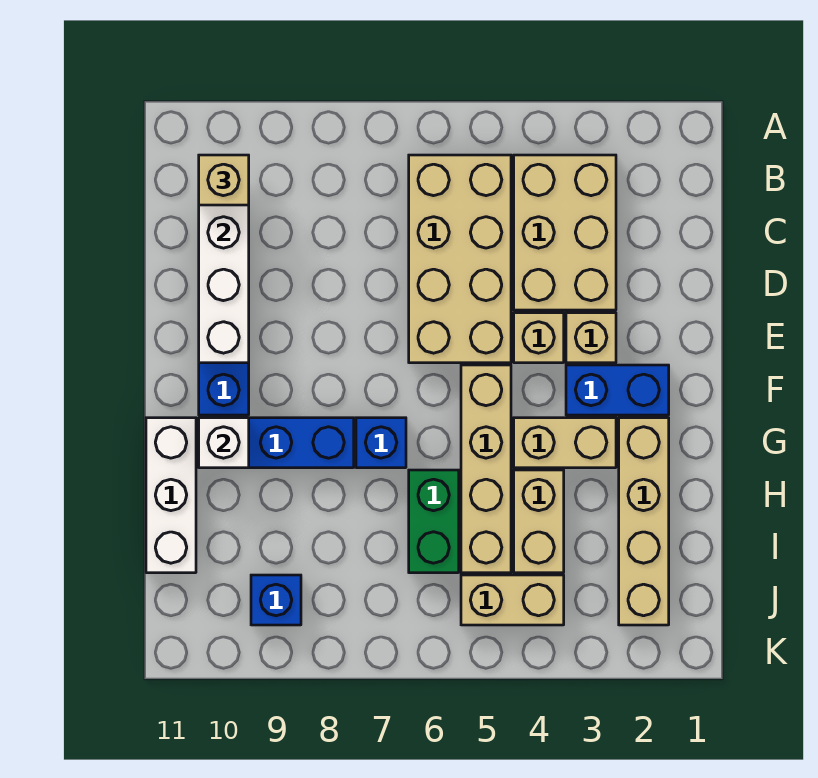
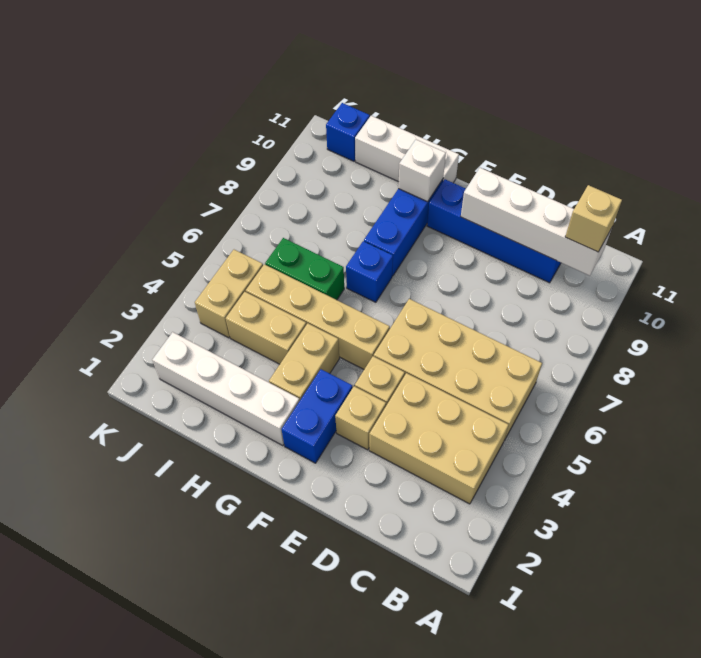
tan 1x4 brick [619,418,669,625] -> white 1x4 brick [152,332,300,446]
blue 1x1 brick [251,575,301,625] -> blue 1x1 brick moved to [326,103,370,161]

